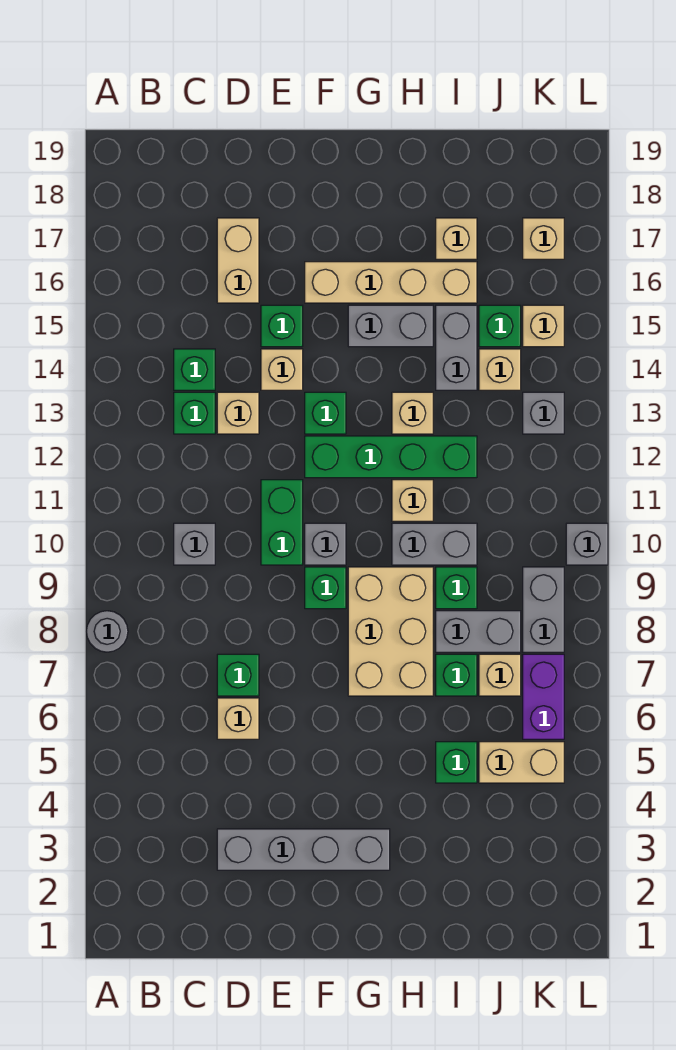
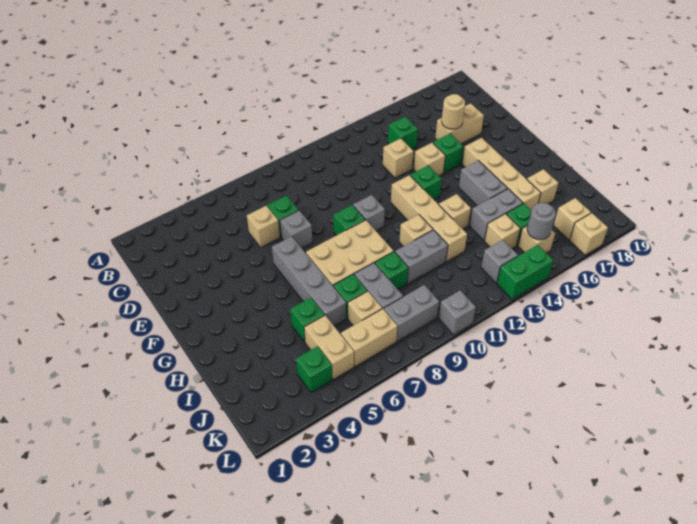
grey 1x1 round brick [86,611,128,652] -> grey 1x1 round brick moved to [527,203,556,240]
grey 1x1 brick [174,523,215,565] -> grey 1x1 brick moved to [280,211,312,248]
green 1x1 brick [174,392,215,434] -> green 1x1 brick moved to [296,346,332,393]
grey 1x4 brick [217,829,390,870] -> grey 1x4 brick moved to [272,236,346,326]
none -> tan 1x1 round brick [442,94,465,129]
green 1x2 brick [261,480,303,565] -> green 1x2 brick moved to [497,245,553,299]
green 1x4 brick [305,436,477,478] -> tan 1x4 brick [391,175,467,262]
grey 1x2 brick [392,523,477,565] -> grey 1x2 brick turned to [395,230,448,284]
purple 1x2 brick [523,654,564,739] -> tan 1x2 brick [341,309,398,367]
none -> tan 1x1 brick [570,213,608,255]

